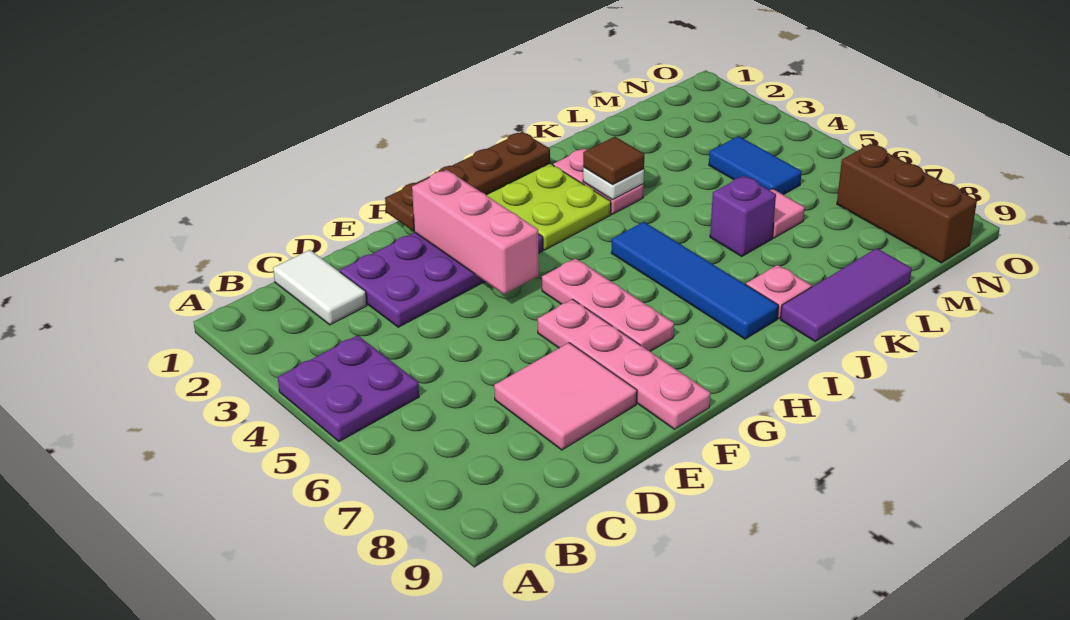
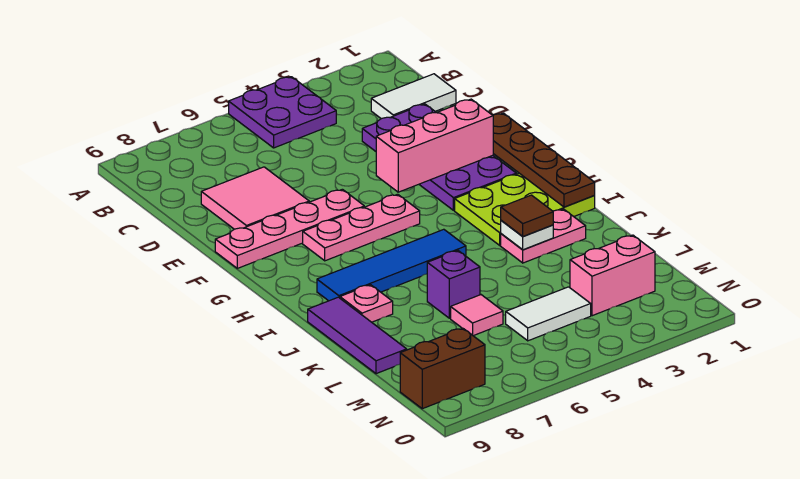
none -> pink 1x2 brick [570,235,655,316]
blue 1x2 tile [709,136,802,195] -> white 1x2 tile [506,287,591,341]
brown 1x3 brick [837,144,977,263] -> brown 1x2 brick [400,328,485,409]

